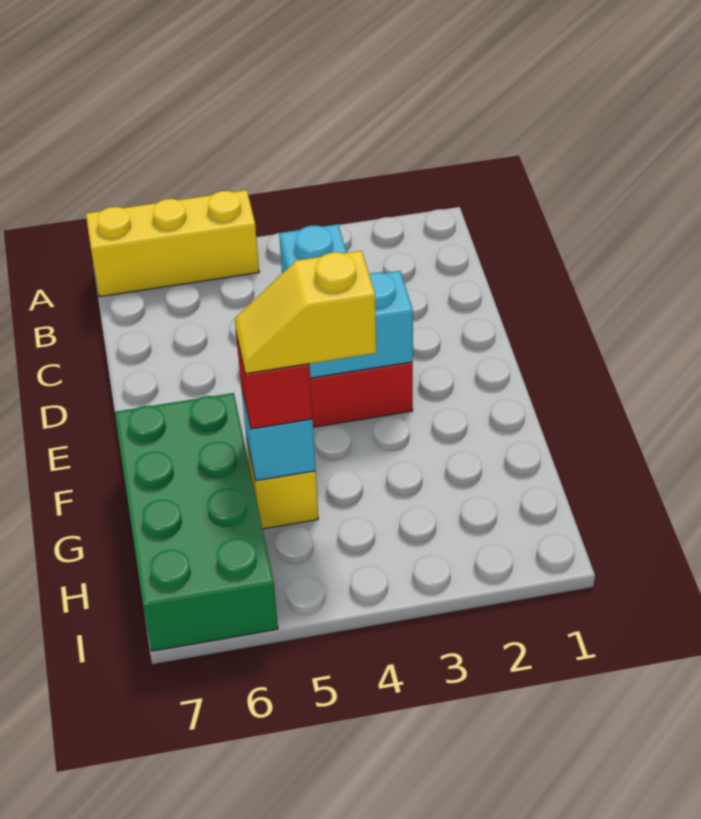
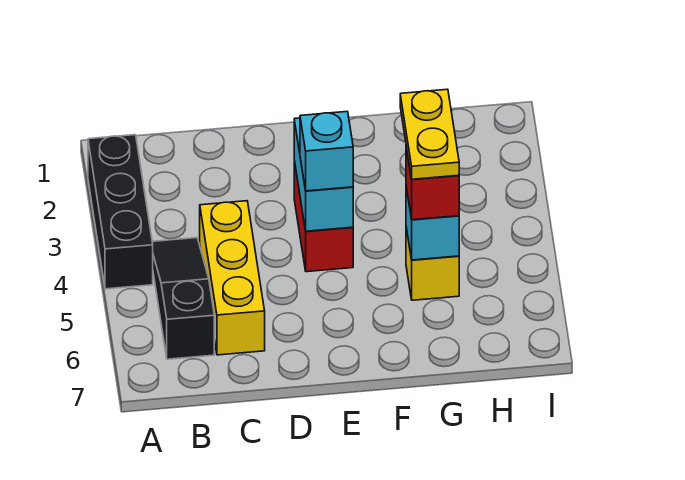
none -> black 1x3 brick [88,135,153,289]
yellow 1x3 brick [86,190,259,297] -> yellow 1x3 brick moved to [200,201,265,355]
none -> black 1x3 slope [152,238,214,359]
green 2x4 brick [115,393,278,651] -> none
yellow 1x2 slope [235,251,376,374] -> yellow 1x2 plate [400,89,459,179]

